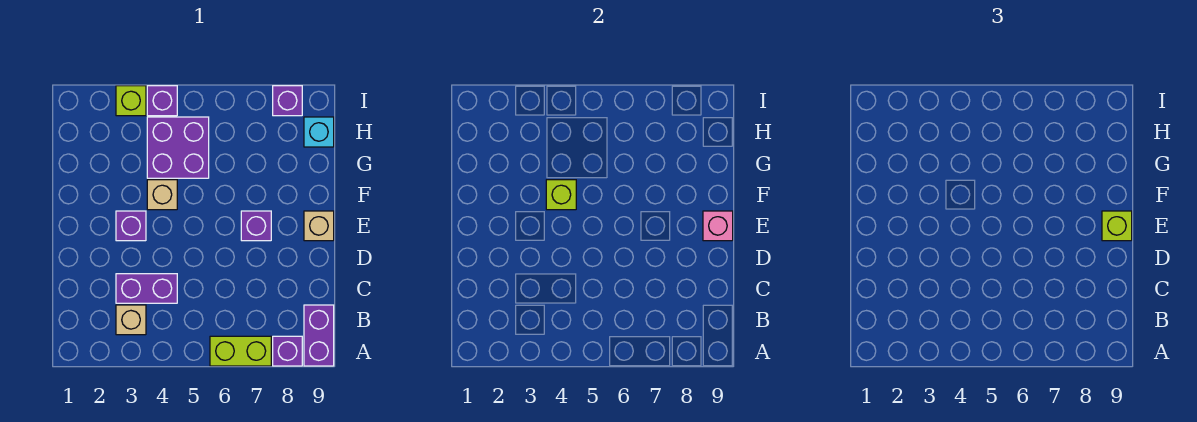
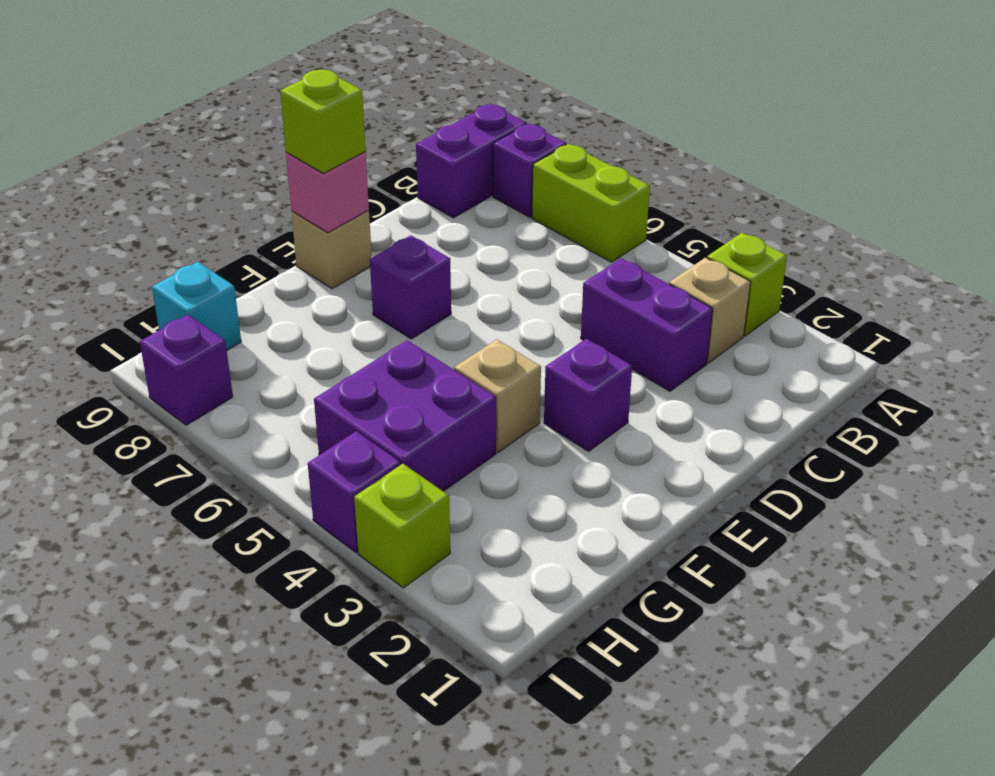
lime 1x1 brick [546,180,576,210] -> lime 1x1 brick moved to [707,233,787,336]

